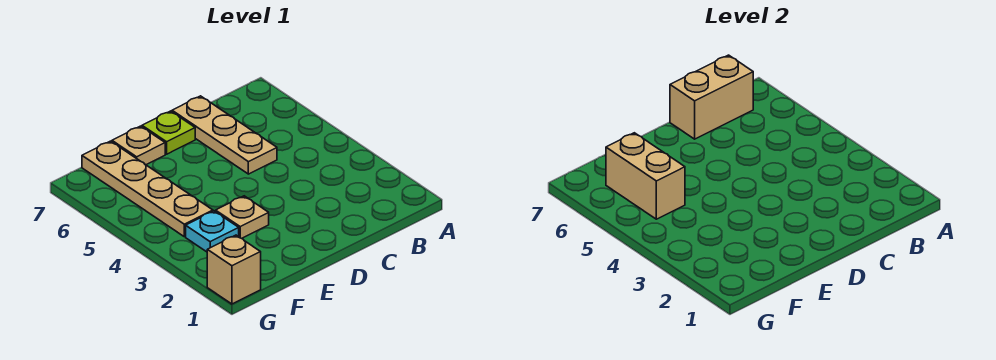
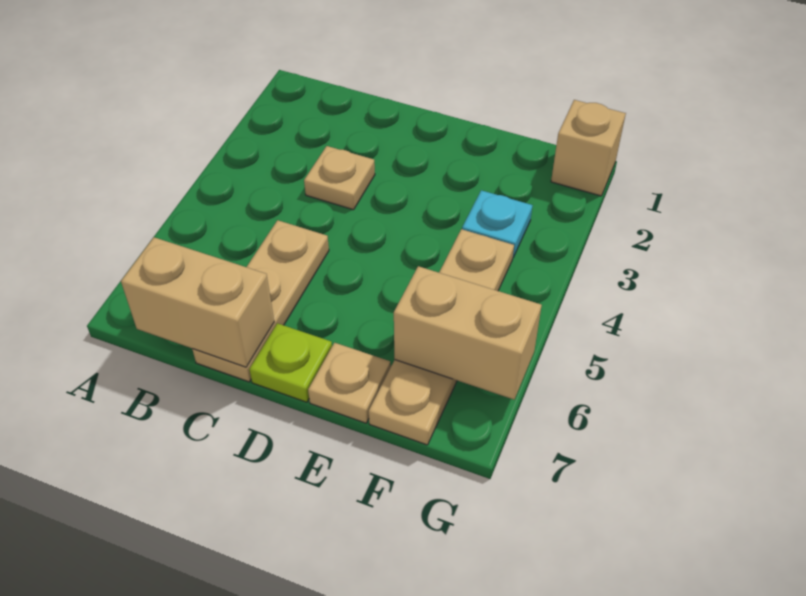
tan 1x1 plate [216,196,269,239] -> tan 1x1 plate moved to [304,146,375,210]
tan 1x2 brick [606,133,685,219] -> tan 1x2 brick turned to [394,266,542,399]

